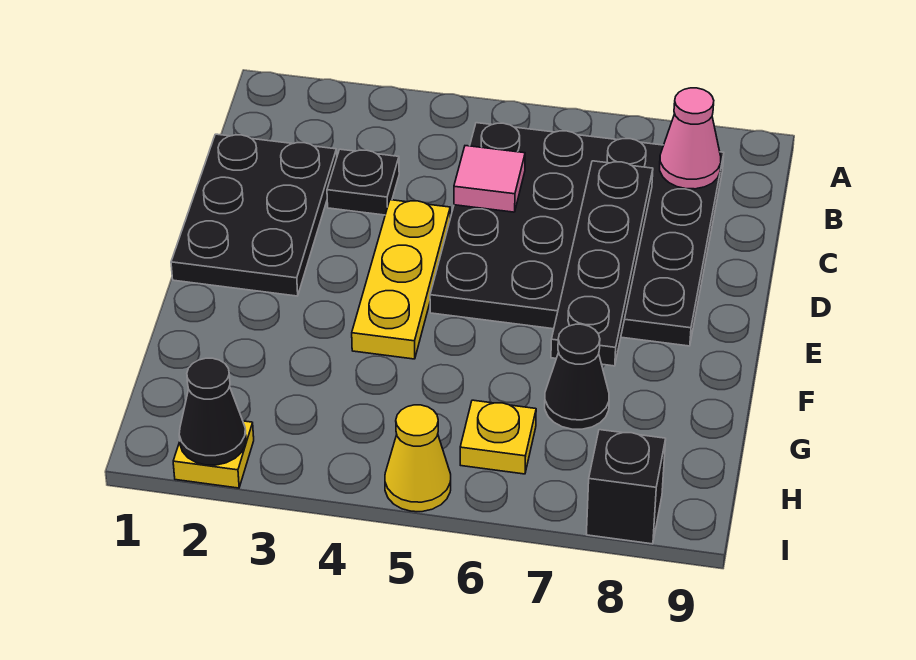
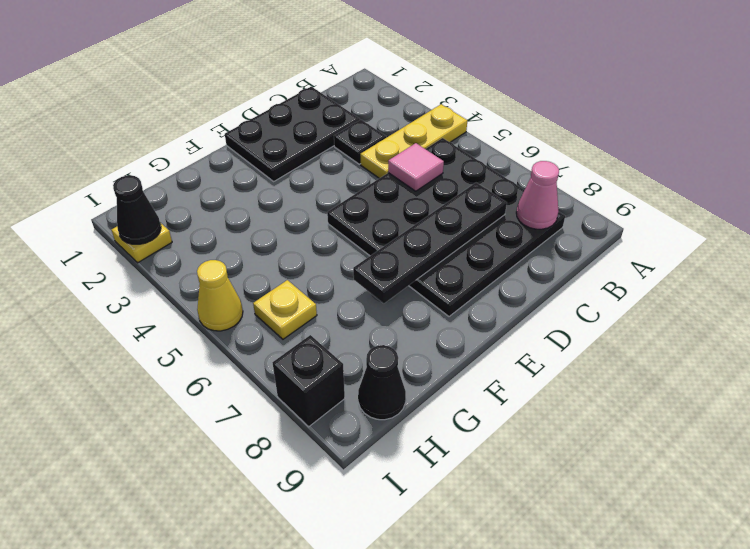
yellow 1x3 plate [352,200,450,359] -> yellow 1x3 plate moved to [360,104,467,178]
black 1x1 cone [545,324,609,429] -> black 1x1 cone moved to [358,345,406,420]

